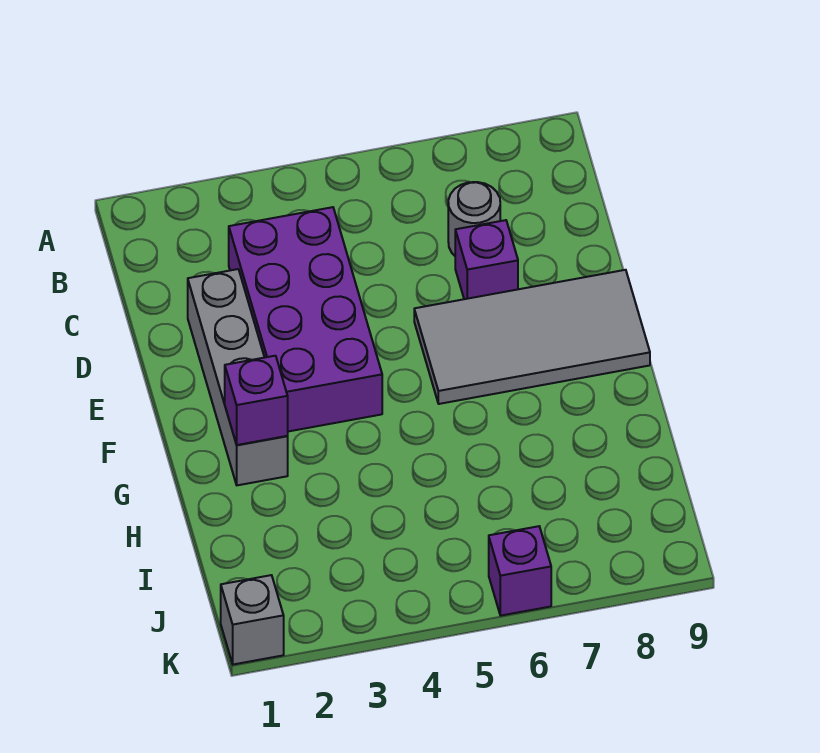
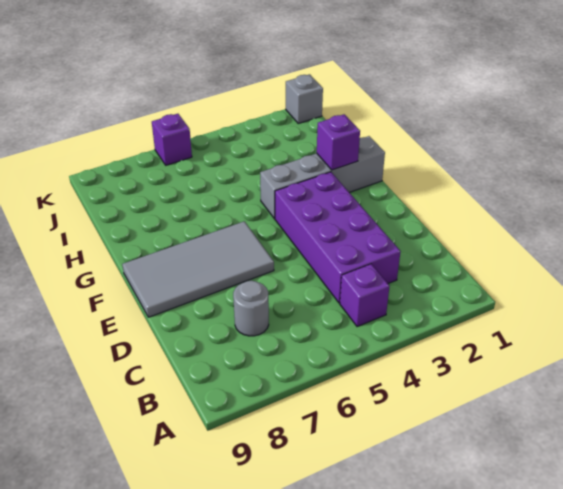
grey 1x4 brick [188,269,288,485] -> grey 1x4 brick turned to [260,136,385,219]
purple 1x1 brick [455,220,518,299] -> purple 1x1 brick moved to [340,264,390,327]

